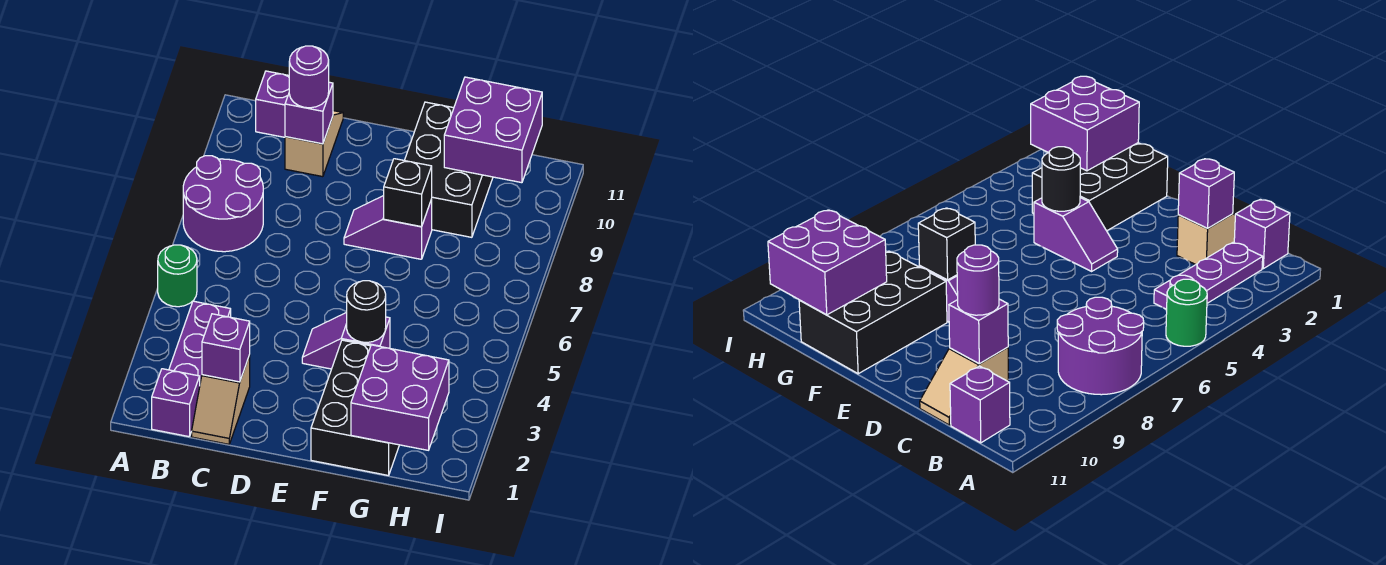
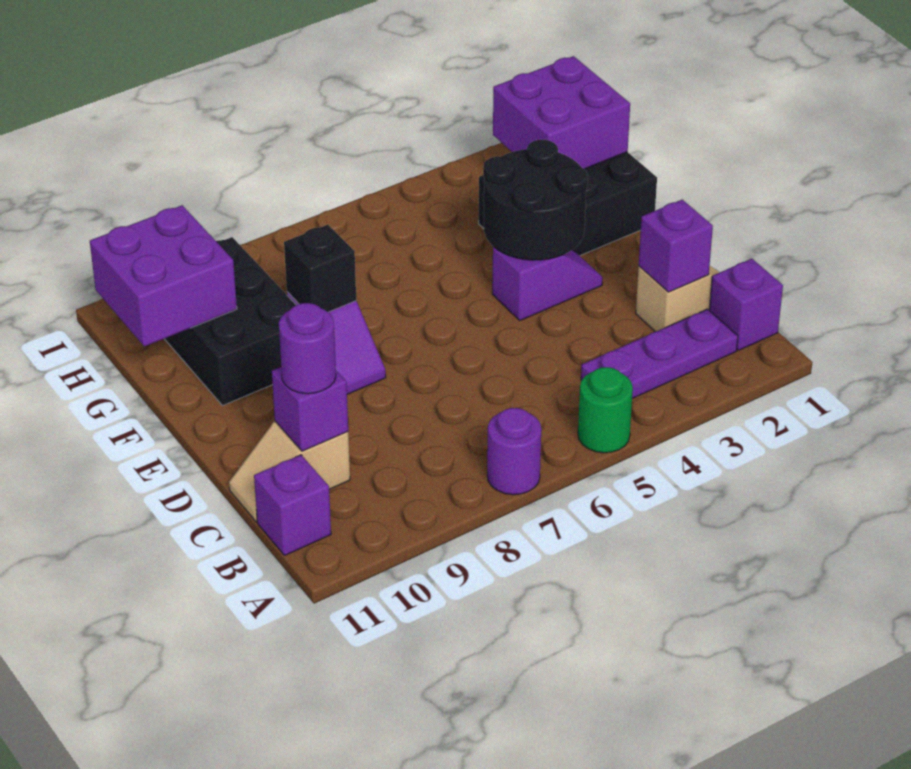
purple 2x2 round brick [183,156,263,252] -> purple 1x1 round brick [487,408,541,495]
purple 1x2 slope [302,312,390,369] -> purple 1x2 slope turned to [492,247,603,320]
black 1x1 round brick [347,281,386,342] -> black 2x2 round brick [483,140,588,260]
black 2x3 brick [404,102,493,237] -> black 2x3 brick turned to [165,237,296,406]

